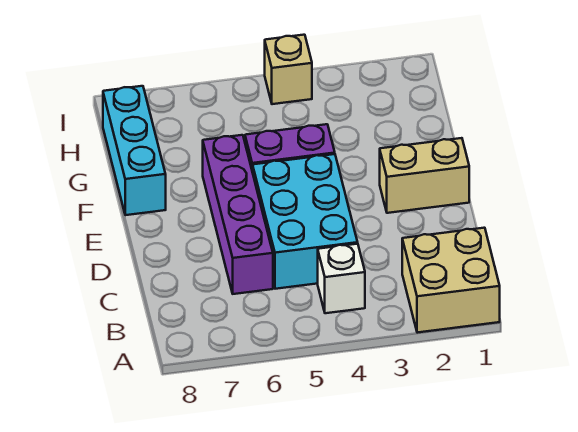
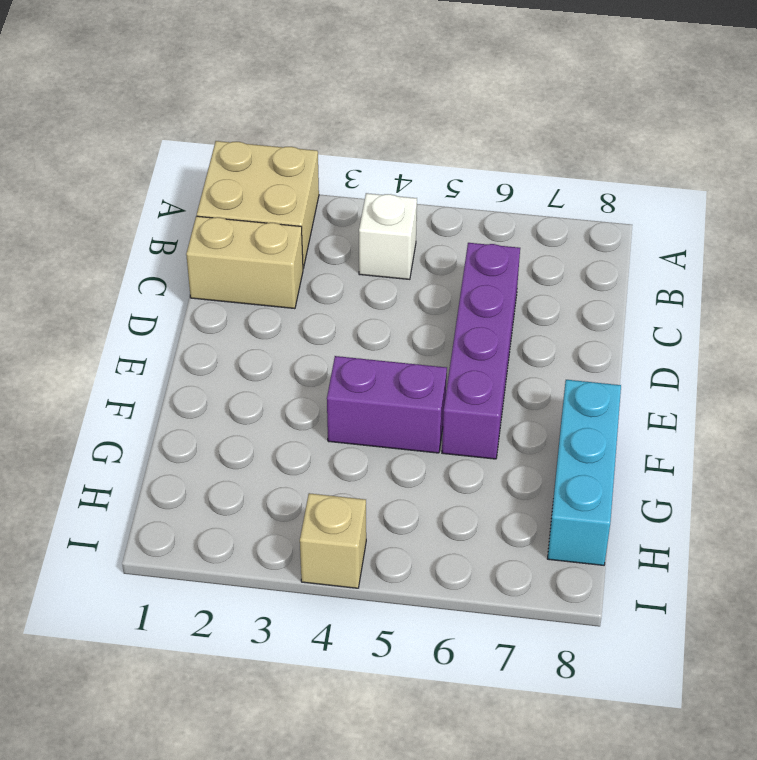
cyan 2x3 brick [253,154,358,289] -> none
tan 1x2 brick [380,138,469,213] -> tan 1x2 brick moved to [186,216,303,309]

